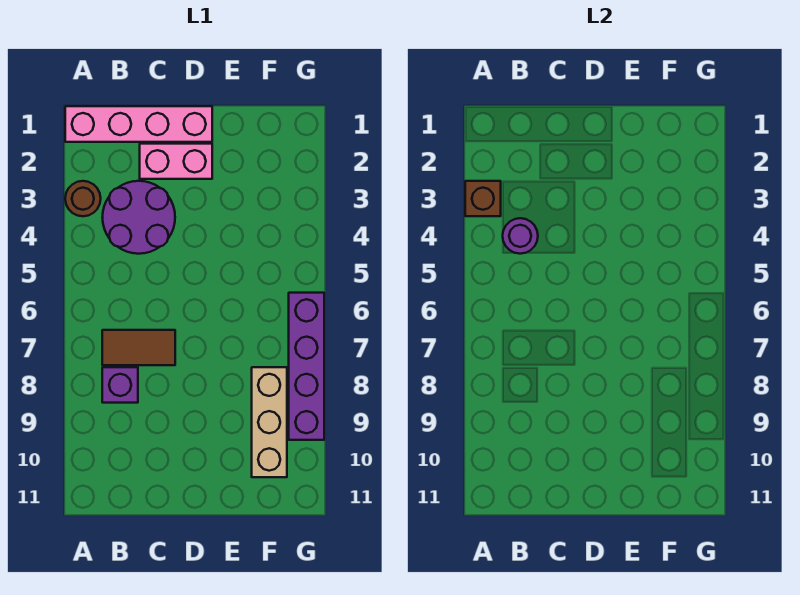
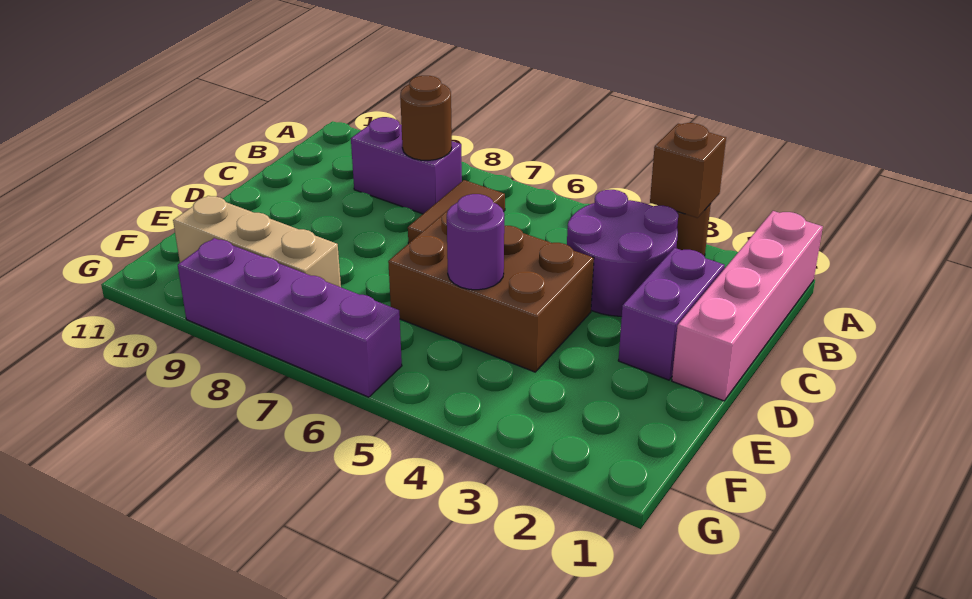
purple 1x1 round brick [503,218,538,254] -> purple 1x1 round brick moved to [447,194,504,290]
purple 1x1 brick [102,367,138,403] -> purple 1x2 brick [351,117,462,214]
none -> brown 1x1 round brick [400,76,452,160]
pink 1x2 brick [140,144,212,179] -> purple 1x2 brick [618,248,725,380]
none -> brown 2x3 brick [388,210,594,372]

